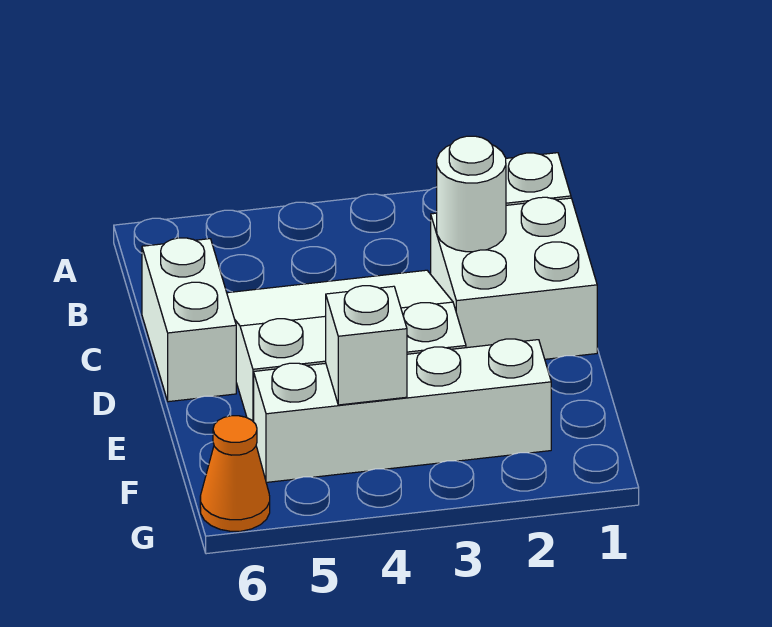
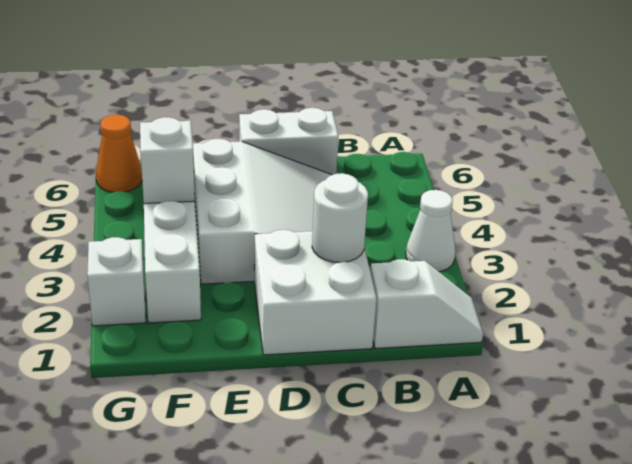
none -> white 1x1 cone [406,190,455,272]
none -> white 1x1 brick [87,237,146,326]

